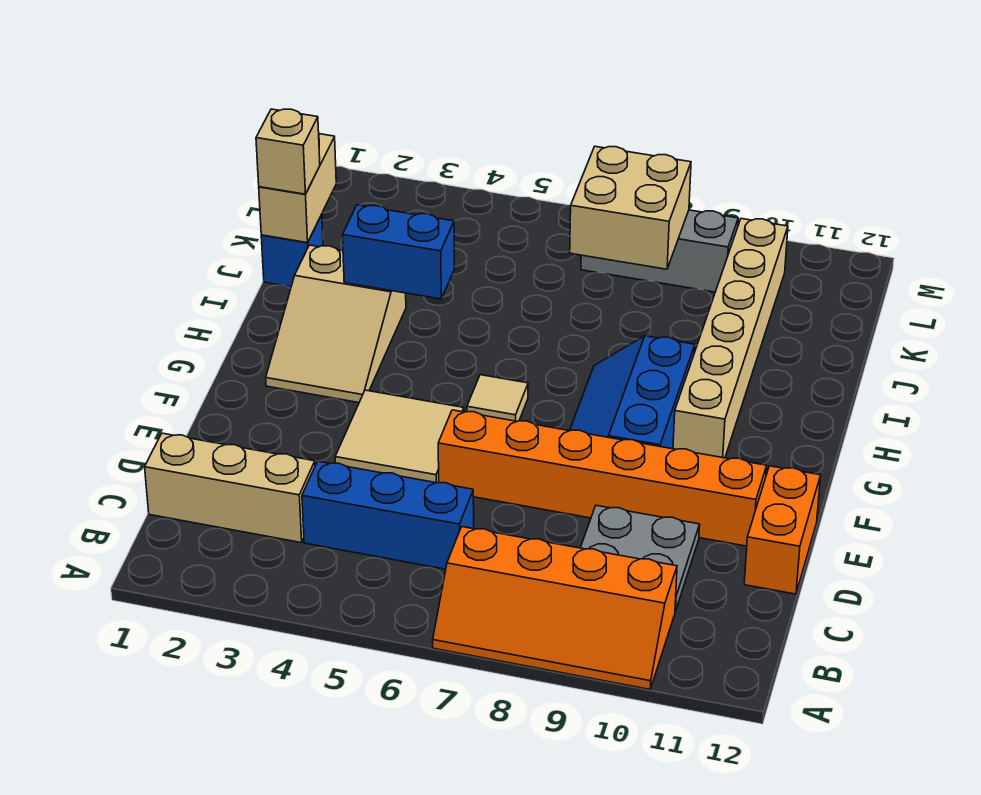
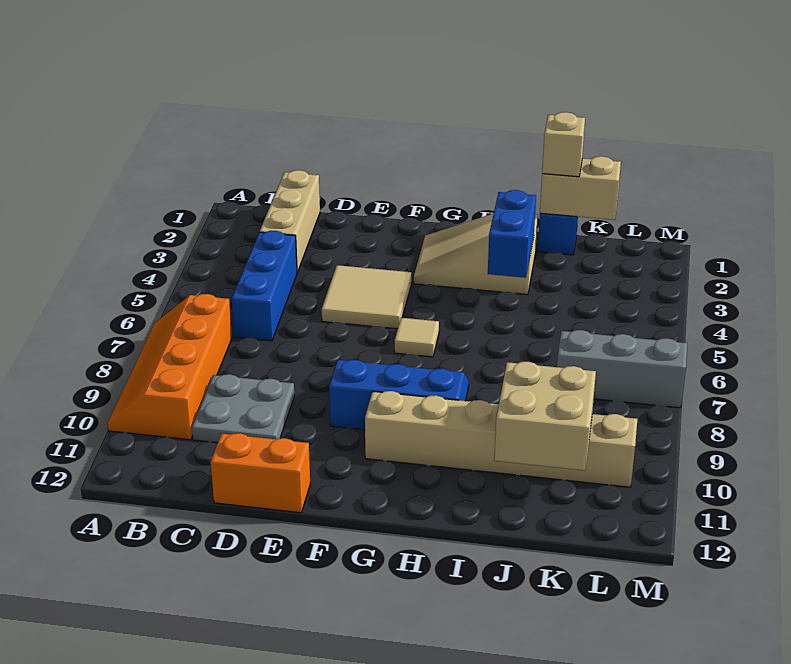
orange 1x6 brick [438,410,767,546] -> none
tan 2x2 brick [570,146,691,269] -> tan 2x2 brick moved to [494,362,596,470]
grey 1x3 brick [581,210,738,292] -> grey 1x3 brick turned to [557,330,687,408]

